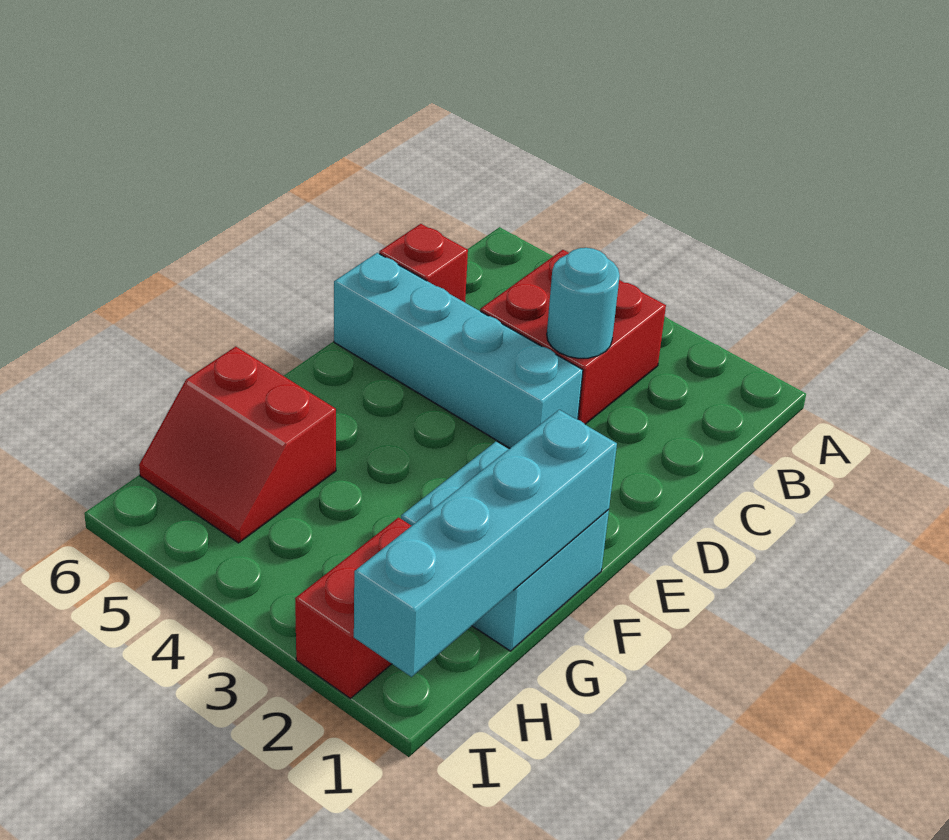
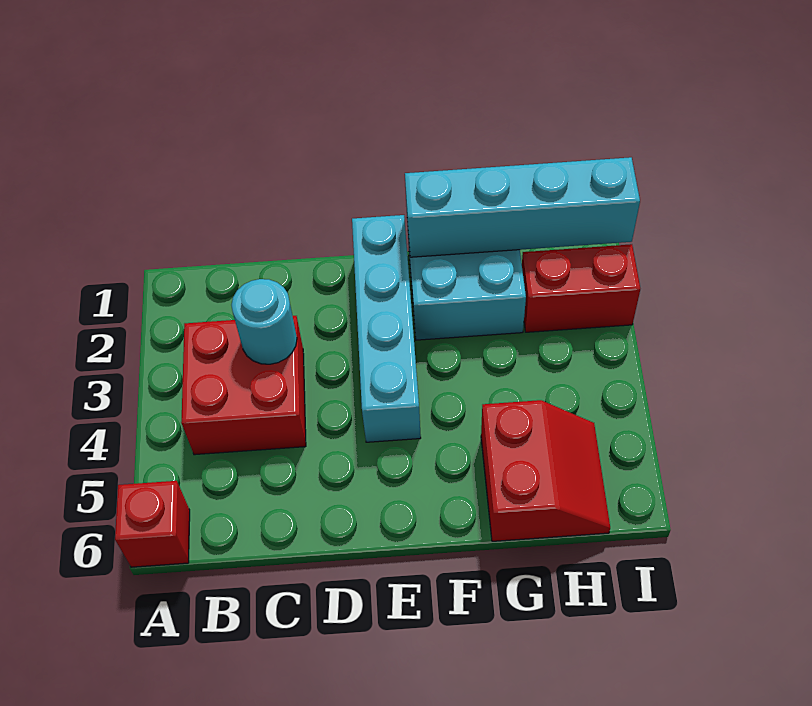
red 1x1 brick [379,224,468,302] -> red 1x1 brick moved to [115,481,190,567]
cyan 1x4 brick [334,253,583,448] -> cyan 1x4 brick moved to [352,215,421,442]

